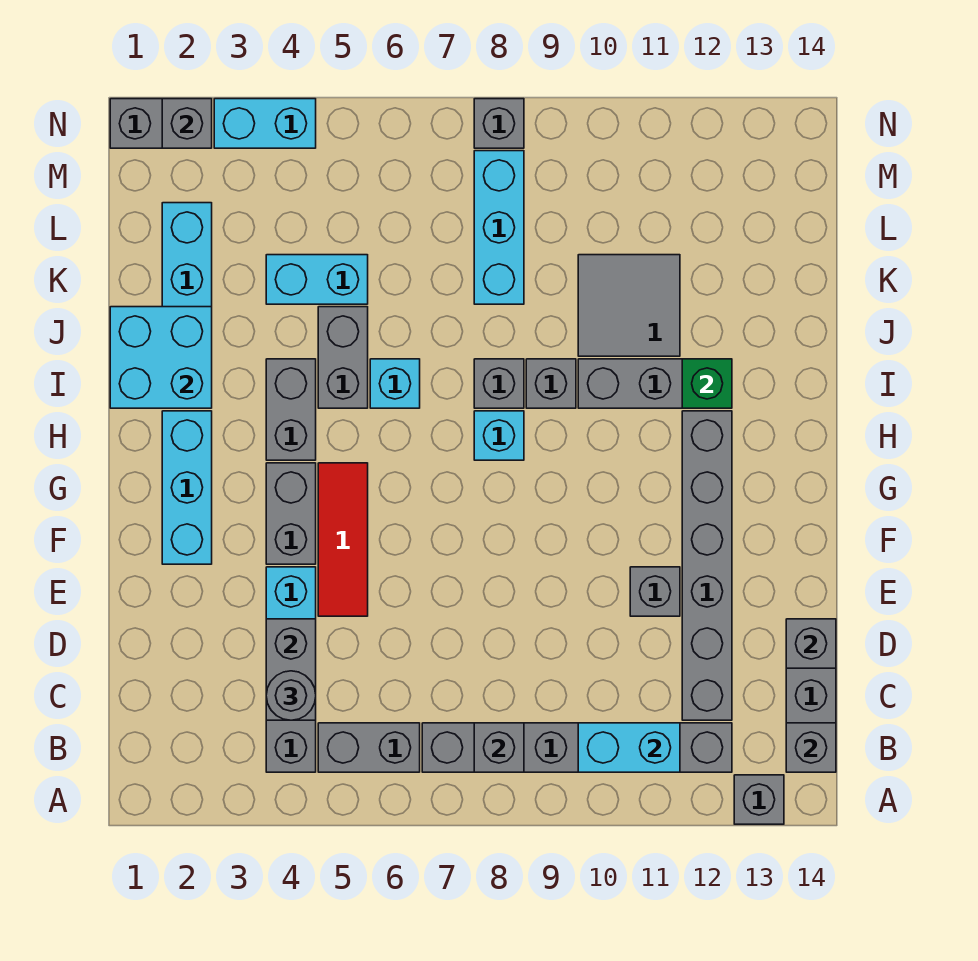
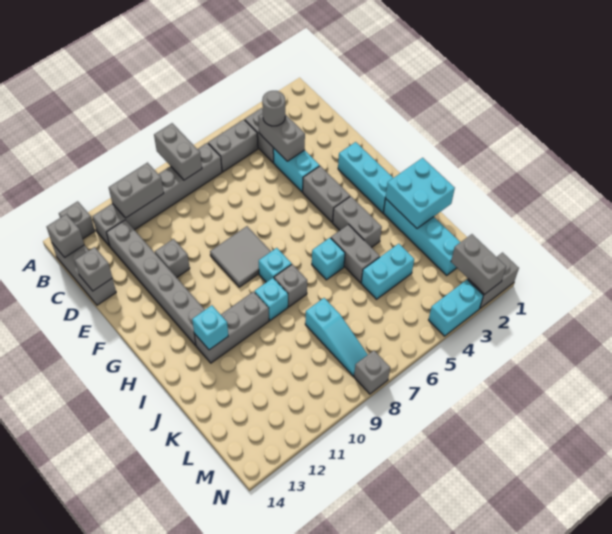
grey 1x1 brick [474,723,524,772] -> grey 1x2 brick [154,123,202,180]
cyan 1x2 brick [578,723,680,772] -> grey 1x2 brick [109,163,164,218]
red 1x3 tile [318,463,368,616] -> none
grey 1x1 brick [526,359,576,408] -> cyan 1x1 brick [255,278,288,320]
green 1x1 brick [682,359,732,408] -> cyan 1x1 brick [192,305,228,350]
grey 2x2 tile [578,255,680,356] -> grey 2x2 tile moved to [210,226,271,287]
cyan 1x3 brick [474,151,524,304] -> cyan 1x3 slope [305,298,368,376]
grey 1x1 brick [162,99,212,148] -> grey 1x2 brick [451,234,506,295]

